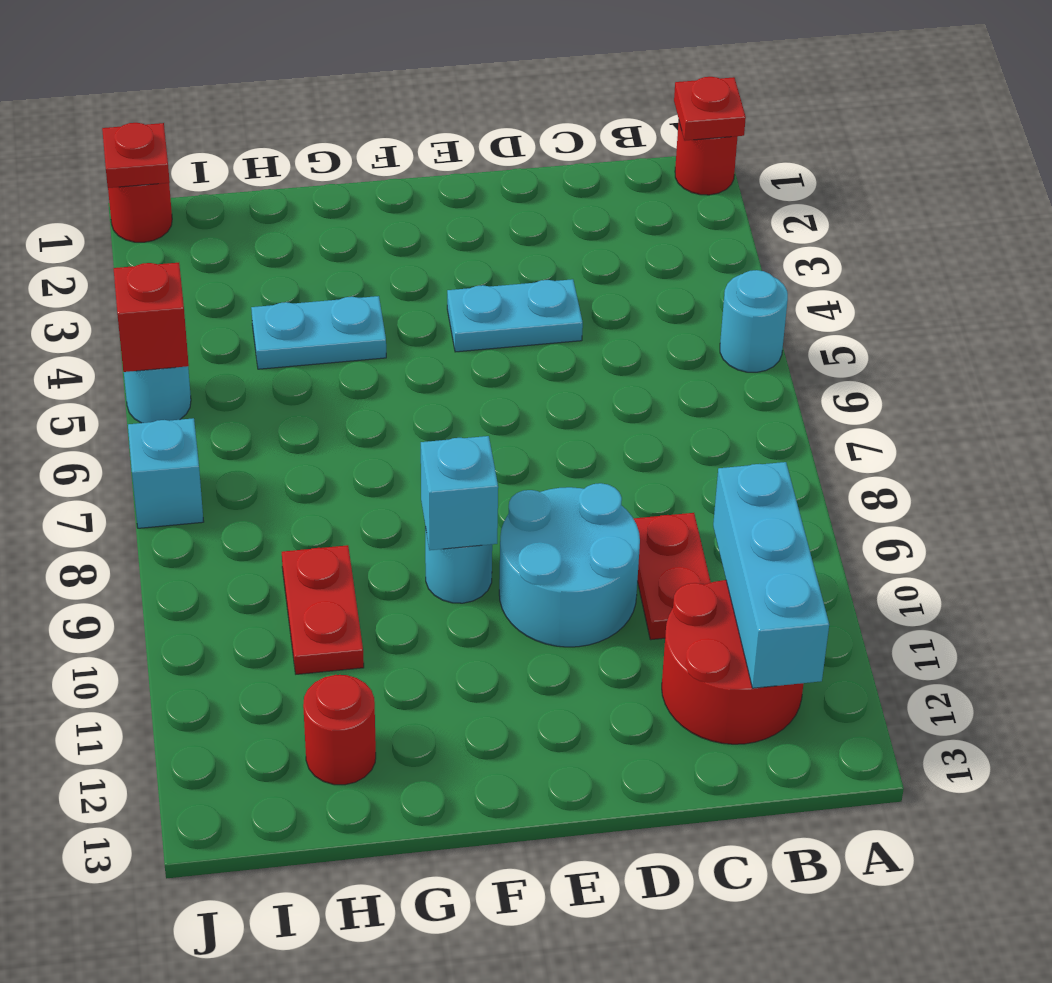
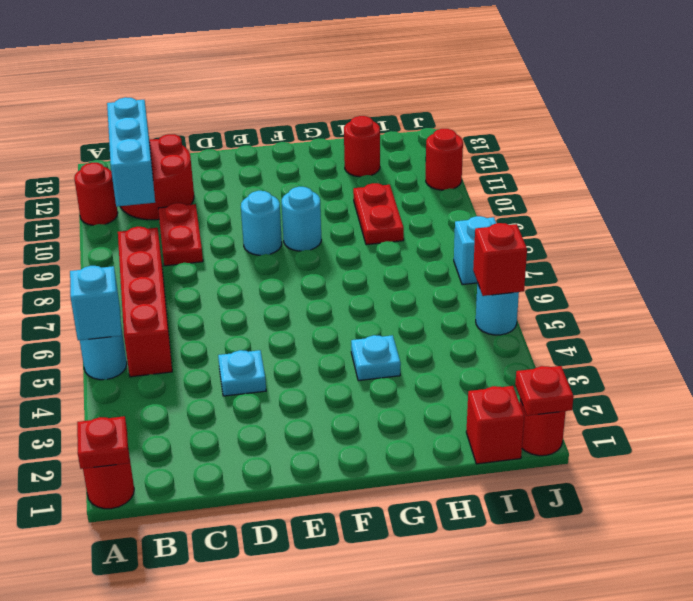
none -> red 1x1 round brick [74,163,118,225]
none -> red 1x4 brick [118,227,172,377]
cyan 1x2 plate [447,279,583,352] -> cyan 1x1 plate [218,350,266,396]
cyan 2x2 round brick [499,483,640,647] -> cyan 1x1 round brick [241,191,282,255]
cyan 1x1 brick [421,436,498,550] -> cyan 1x1 brick moved to [70,266,122,340]
cyan 1x2 plate [251,296,386,369] -> cyan 1x1 plate [351,335,401,381]
none -> red 1x1 brick [466,386,524,464]
none -> red 1x1 round brick [426,129,463,190]

